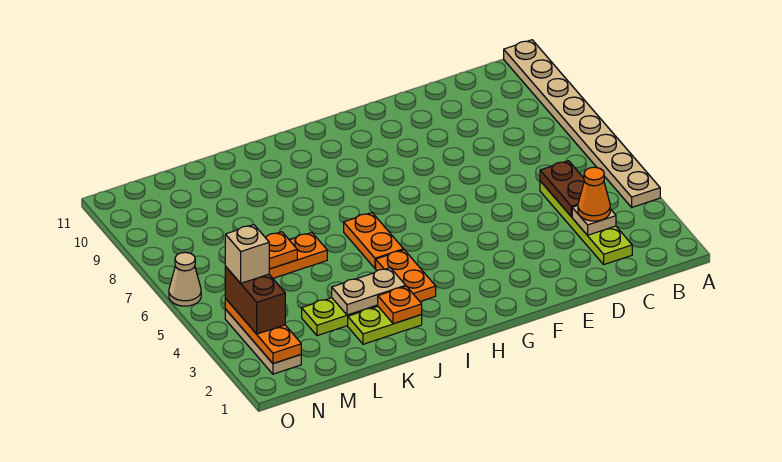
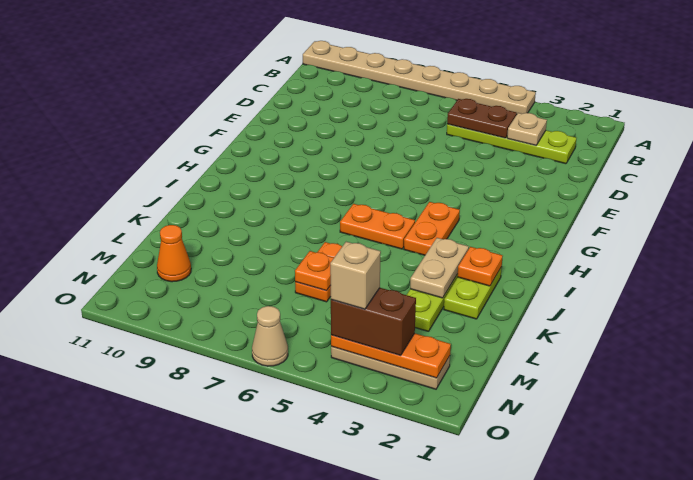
orange 1x1 cone [578,167,610,221] -> orange 1x1 cone moved to [157,225,191,282]
orange 1x2 plate [376,250,436,301] -> orange 1x2 plate turned to [404,202,460,255]

